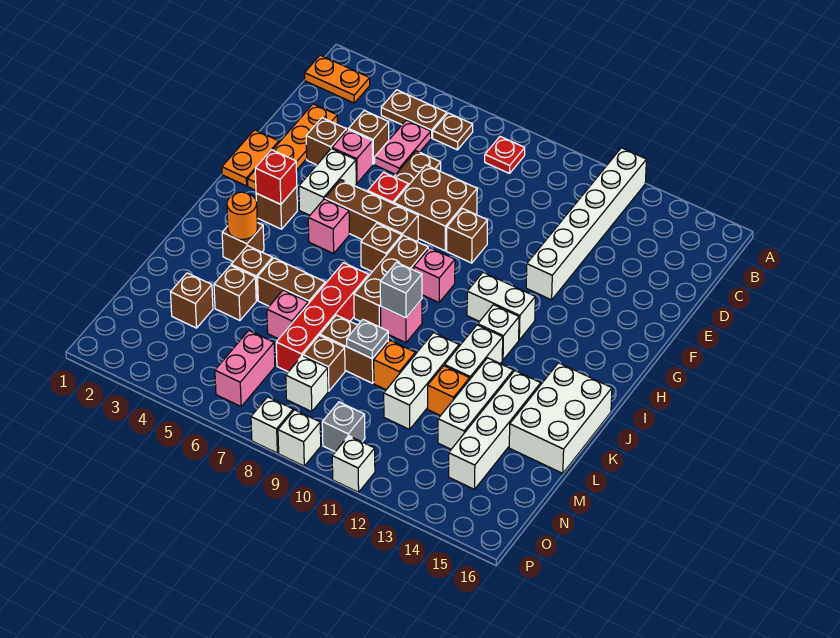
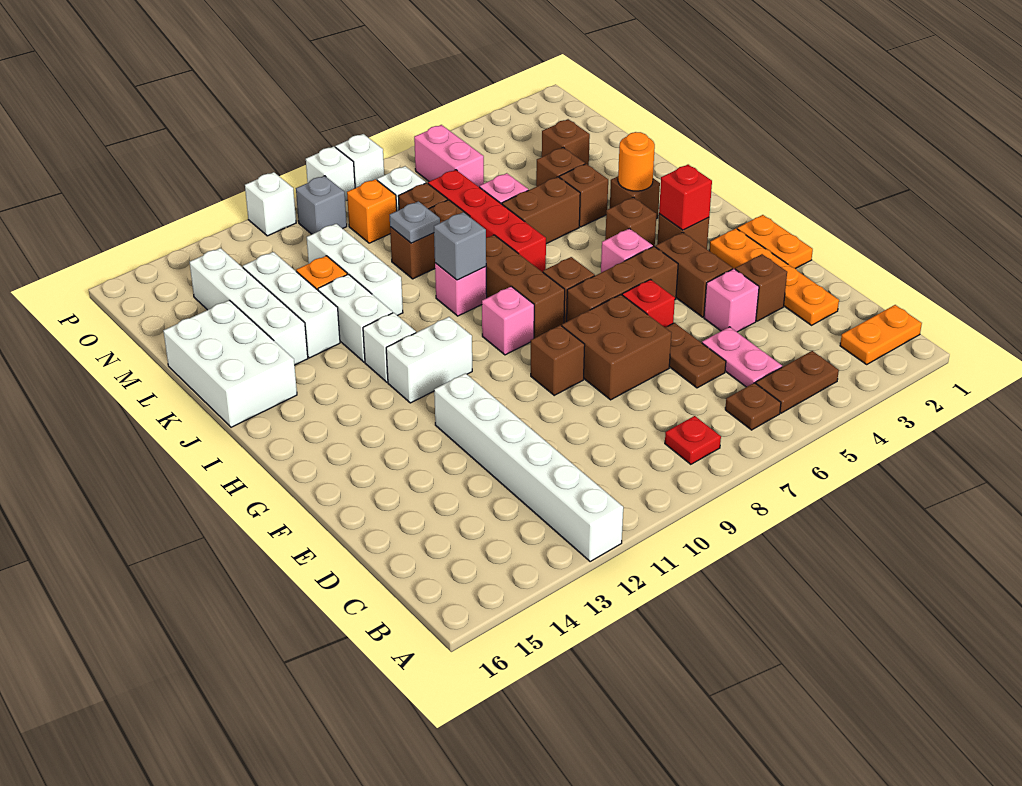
brown 1x1 brick [349,111,389,164] -> brown 1x1 brick moved to [605,197,656,247]
white 1x2 brick [299,149,356,215] -> brown 1x2 brick [655,232,733,317]
orange 1x1 brick [374,341,415,390] -> orange 1x1 brick moved to [347,179,397,243]

